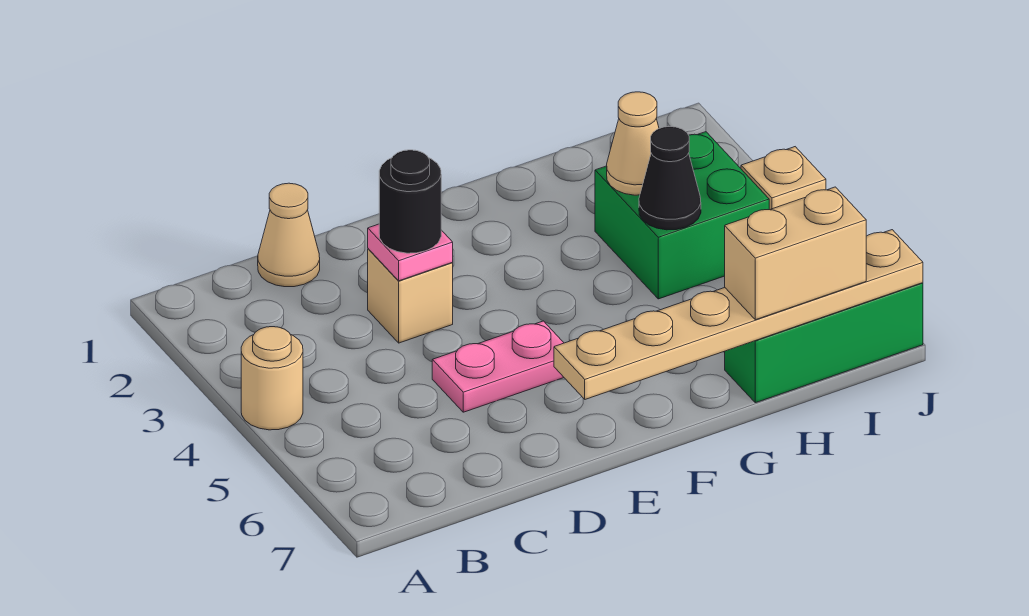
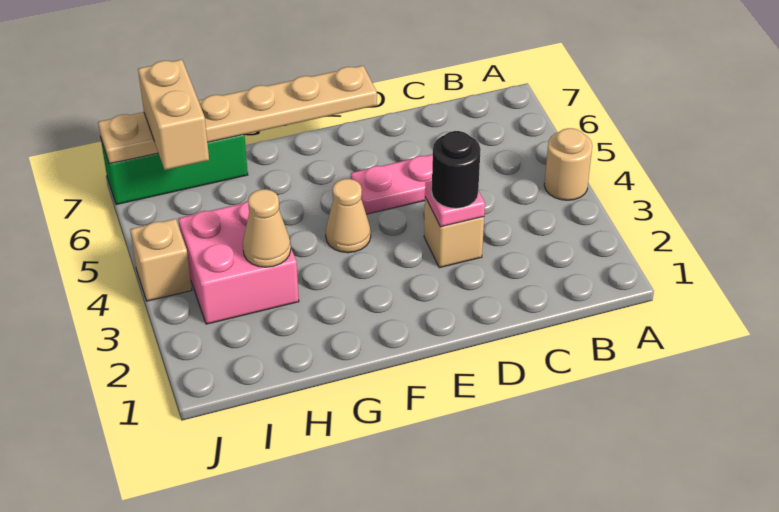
tan 1x1 cone [258,183,320,287] -> tan 1x1 cone moved to [326,179,371,253]
green 2x2 brick [595,132,769,299] -> pink 2x2 brick [178,201,299,324]
black 1x1 cone [639,126,701,230] -> none
tan 1x2 brick [725,187,866,320] -> tan 1x2 brick turned to [138,60,209,170]

